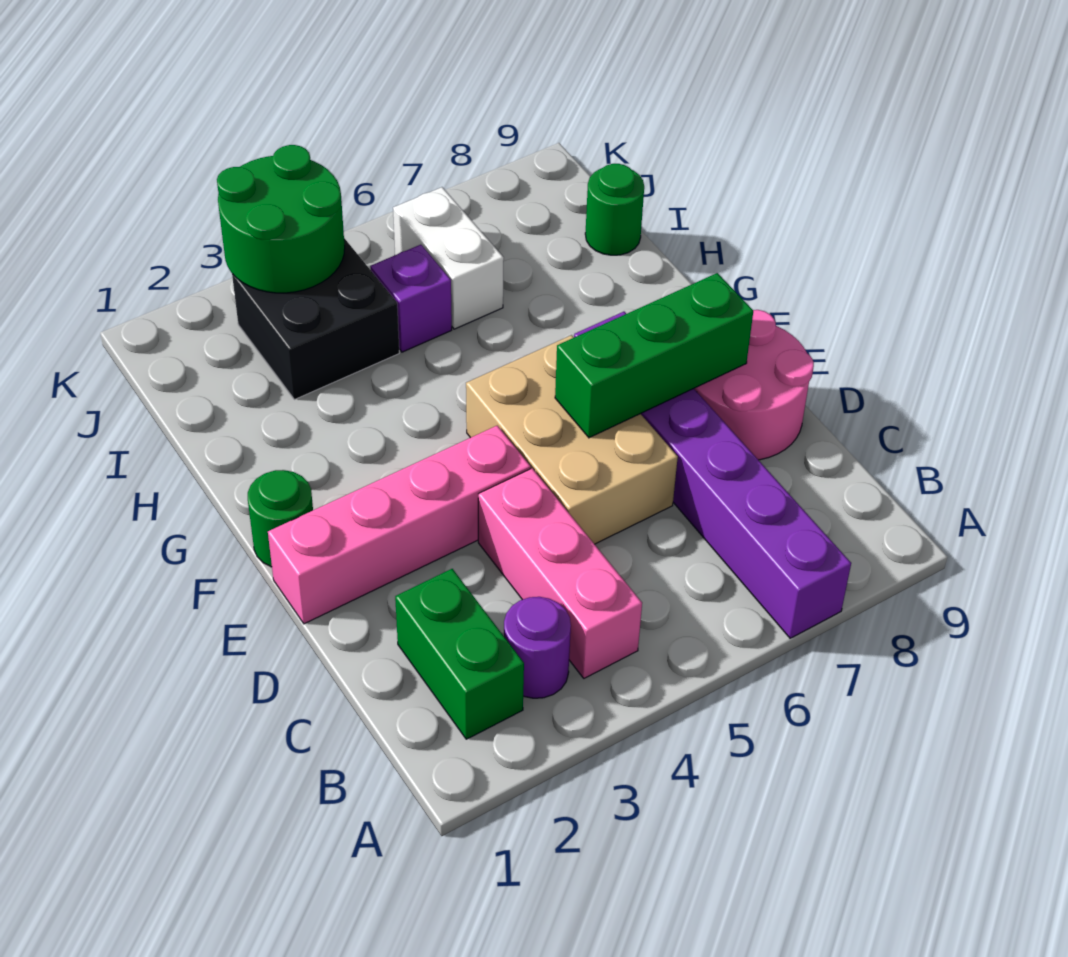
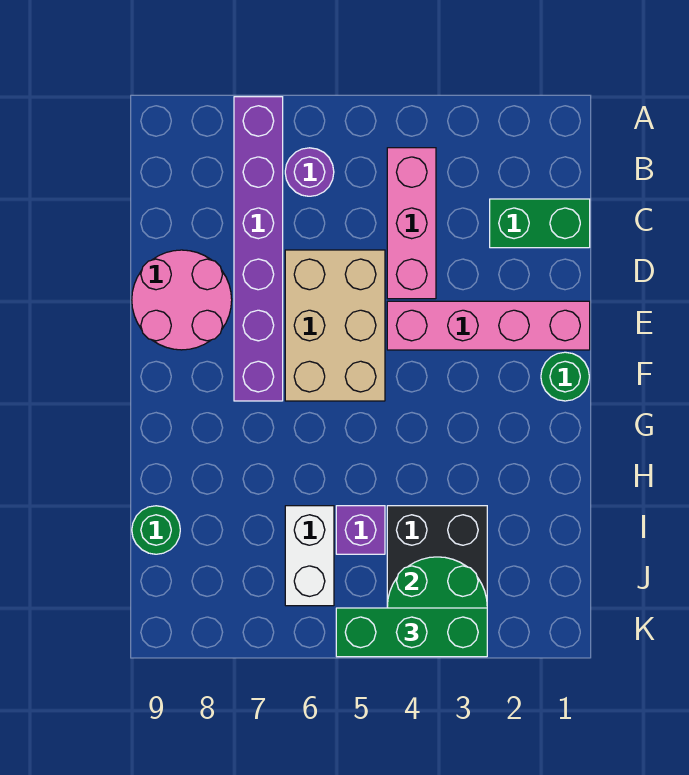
green 1x2 brick [395,569,524,739] -> green 1x2 brick turned to [490,199,590,248]
purple 1x1 round brick [504,597,571,698] -> purple 1x1 round brick moved to [285,148,334,196]
green 1x3 brick [555,273,753,438] -> green 1x3 brick moved to [336,608,487,657]

